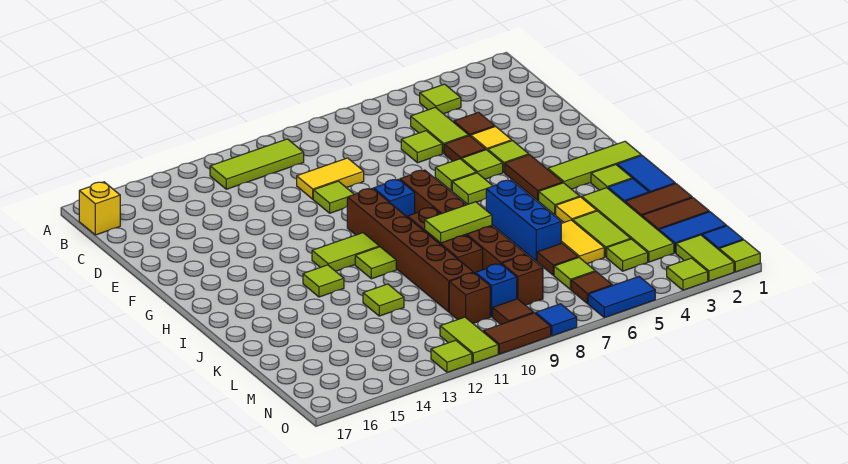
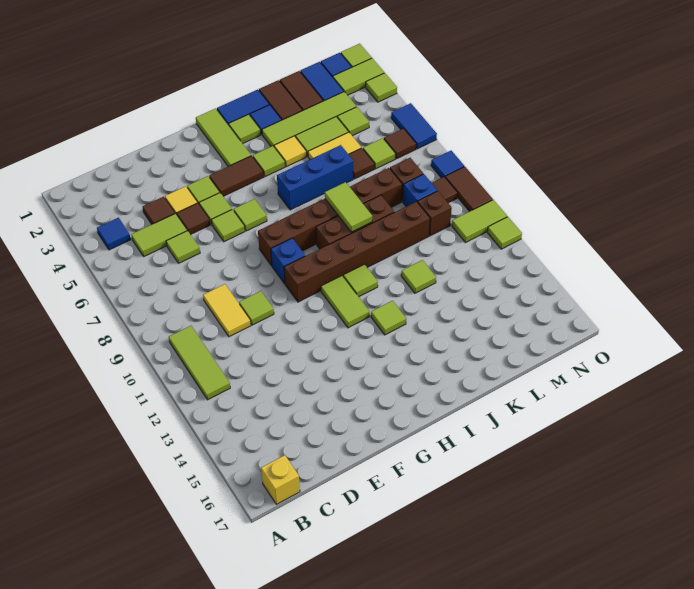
lime 1x1 tile [420,84,461,114] -> blue 1x1 tile [97,218,131,250]

